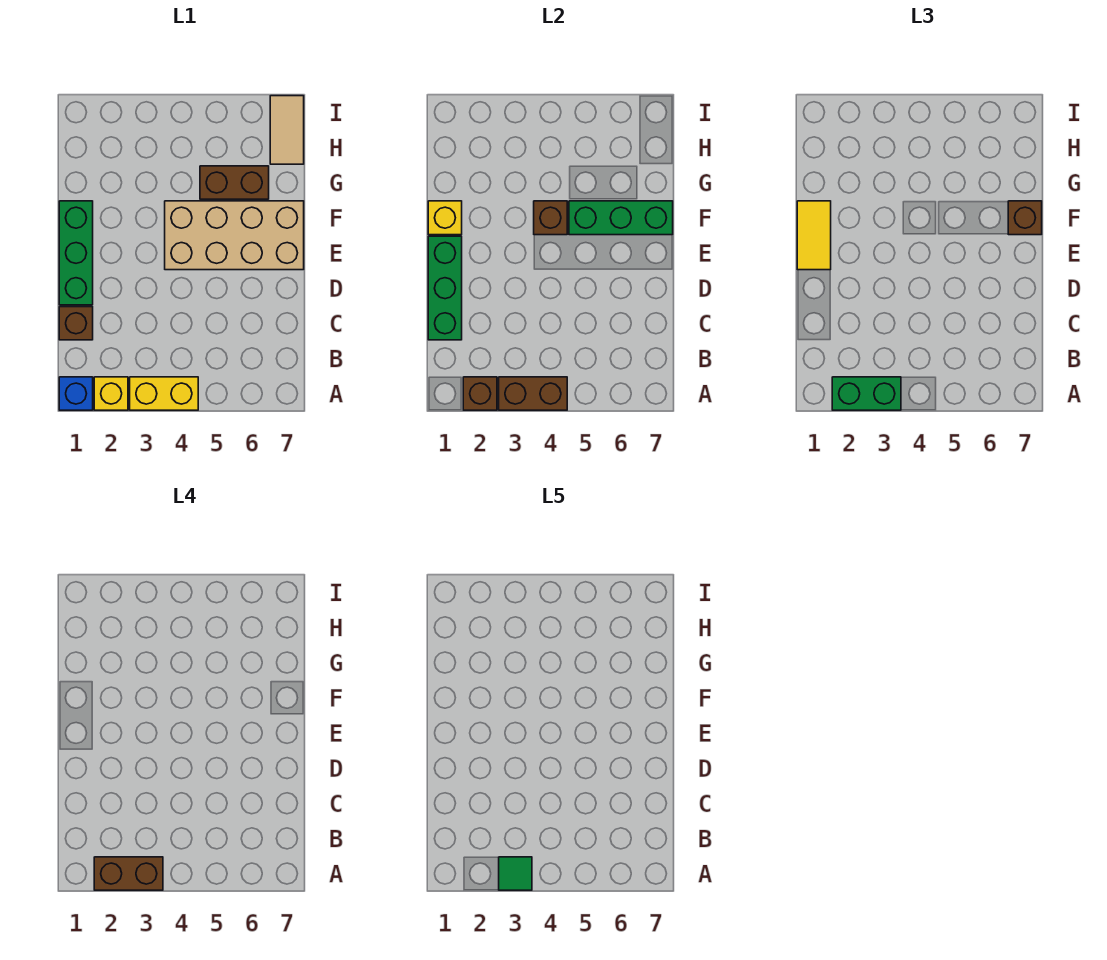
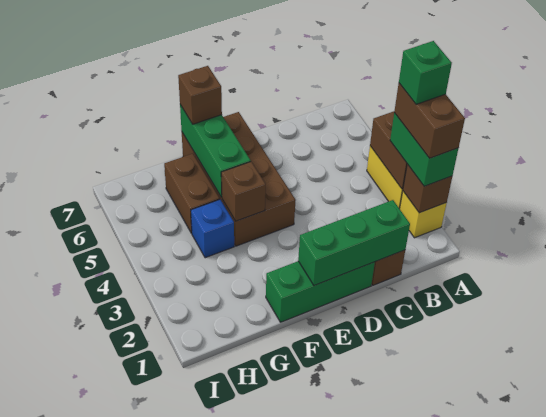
blue 1x1 brick [59,377,93,410] -> blue 1x1 brick moved to [191,200,234,258]
green 1x1 tile [499,857,532,890] -> green 1x1 brick [399,41,452,104]
yellow 1x2 tile [797,201,831,270] -> none
tan 2x4 brick [165,201,304,270] -> brown 2x4 brick [182,112,296,246]
yellow 1x1 brick [428,201,462,235] -> none
tan 1x2 tile [270,96,304,164] -> none

